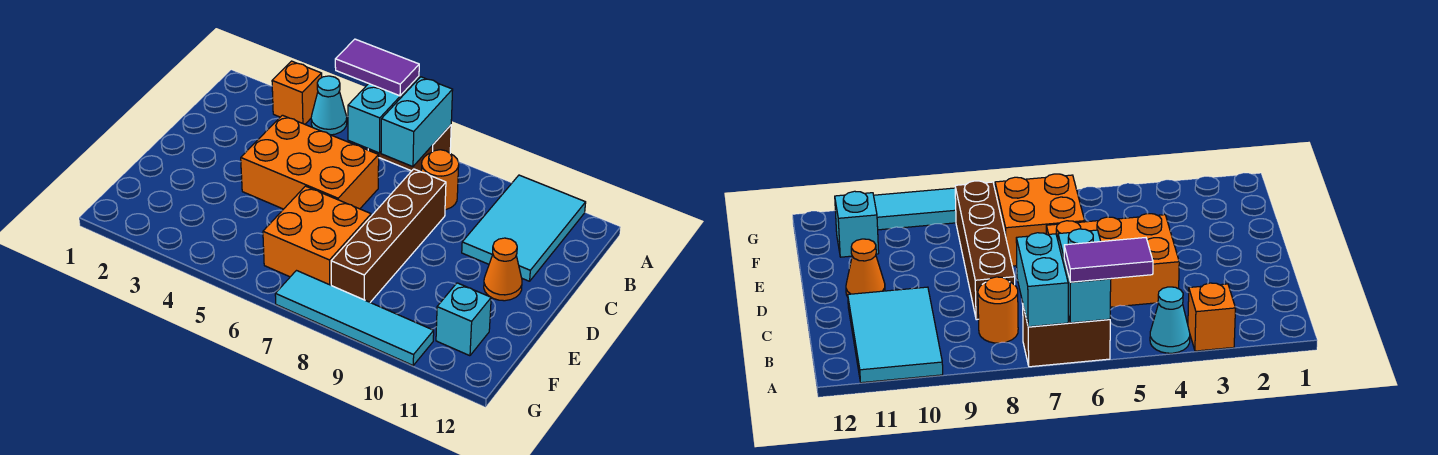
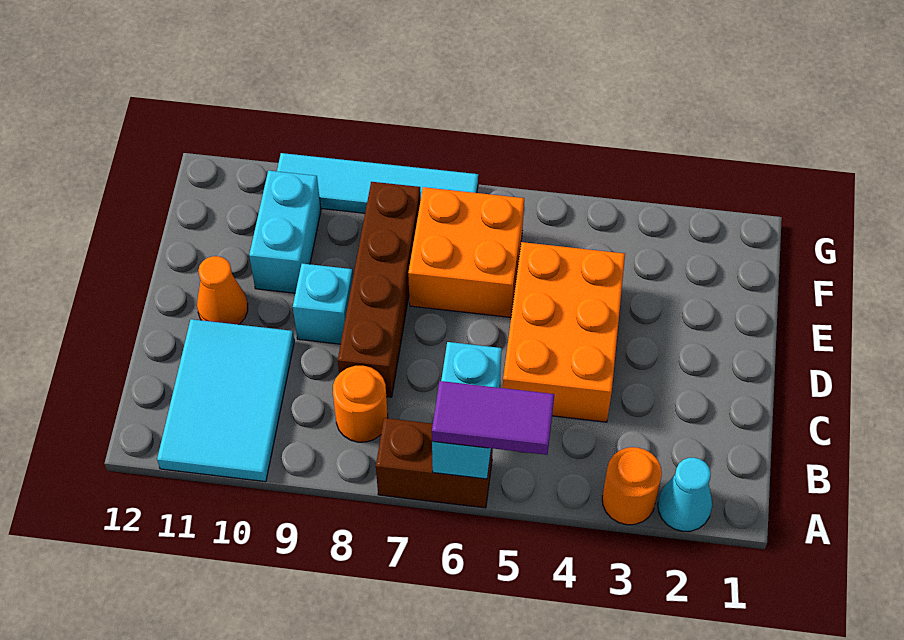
orange 1x1 brick [272,61,322,124] -> orange 1x1 round brick [602,447,662,525]
cyan 1x1 cone [311,76,347,135] -> cyan 1x1 cone moved to [658,458,712,531]
cyan 1x2 brick [381,77,453,167] -> cyan 1x2 brick moved to [249,171,321,293]
orange 2x3 brick [241,115,379,209] -> orange 2x3 brick turned to [503,242,625,422]
cyan 1x1 brick [436,283,491,356] -> cyan 1x1 brick moved to [293,264,353,344]

